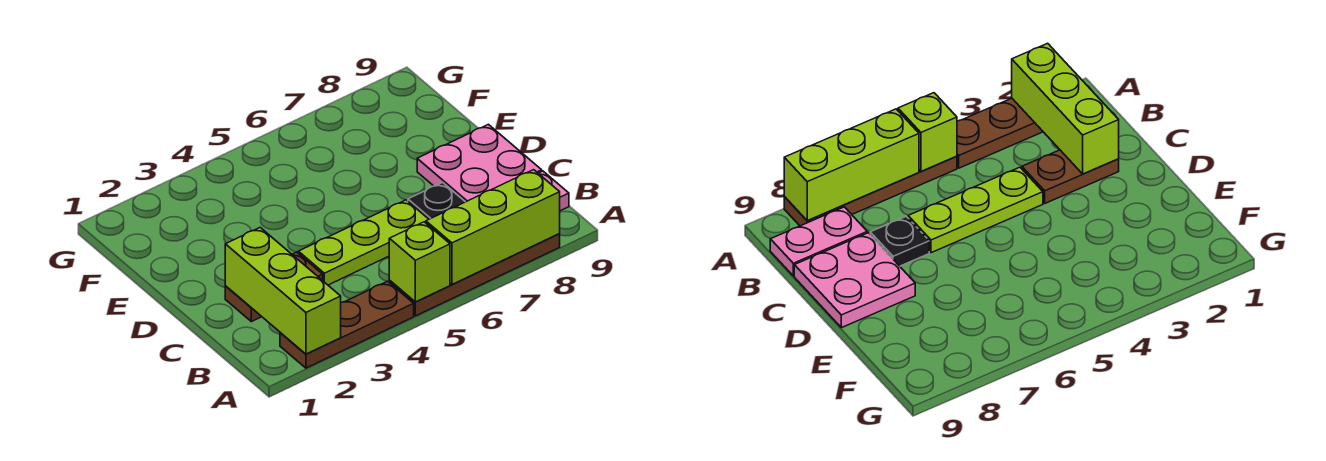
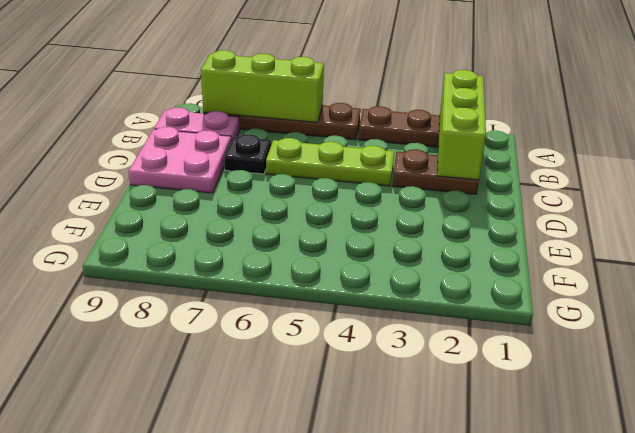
lime 1x1 brick [389,222,450,302] -> none

